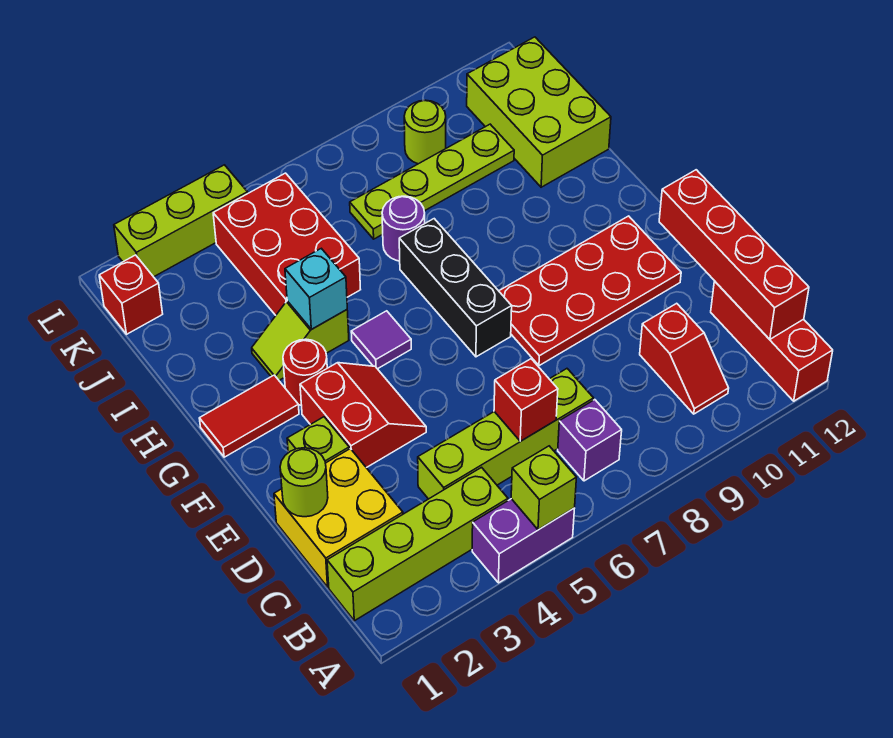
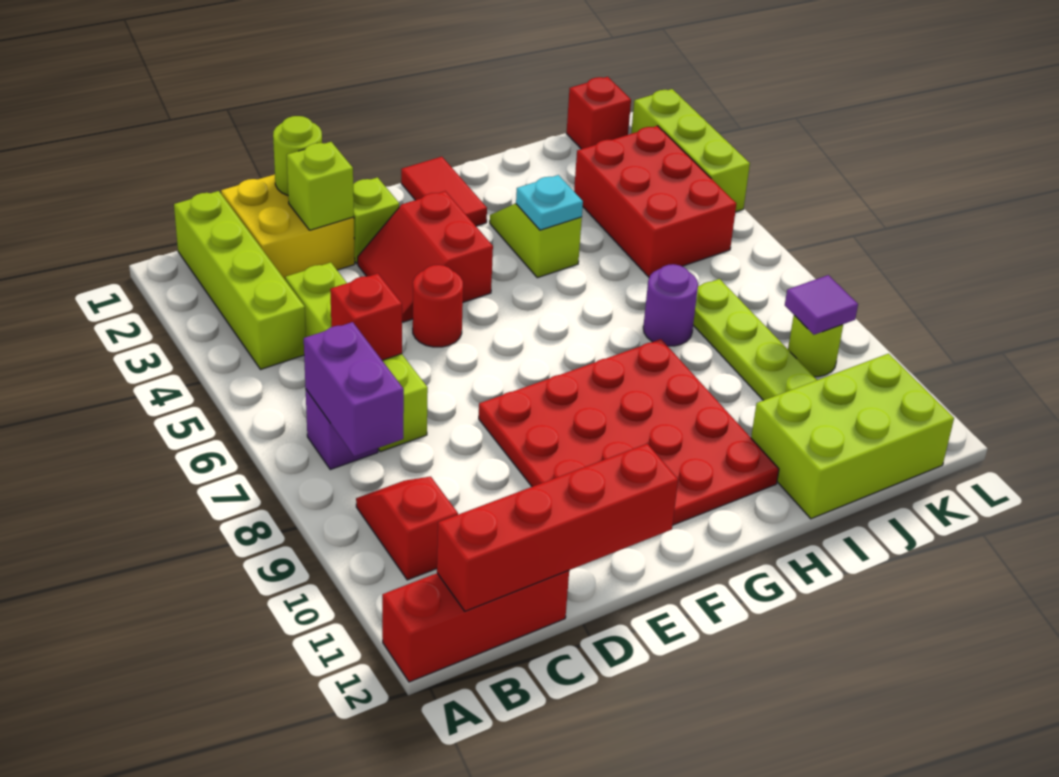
purple 1x2 brick [472,499,575,583] -> purple 1x2 brick moved to [304,322,404,456]
lime 1x1 brick [511,446,577,530] -> lime 1x1 brick moved to [287,142,354,230]
red 1x2 slope [640,303,729,414] -> red 1x2 slope turned to [356,477,458,580]
red 2x2 slope [300,363,426,468] -> red 2x2 slope turned to [358,191,493,322]
red 2x4 plate [499,216,681,366] -> red 4x4 plate [479,339,779,525]
black 1x3 brick [399,219,512,357] -> none
red 1x1 round brick [283,339,327,405] -> red 1x1 round brick moved to [413,265,463,347]
purple 1x1 tile [351,311,411,369] -> purple 1x1 tile moved to [785,275,858,335]
cyan 1x1 brick [285,248,347,329] -> cyan 1x1 plate [516,175,583,230]
red 2x3 brick [213,173,361,315] -> red 2x3 brick turned to [574,126,736,277]

